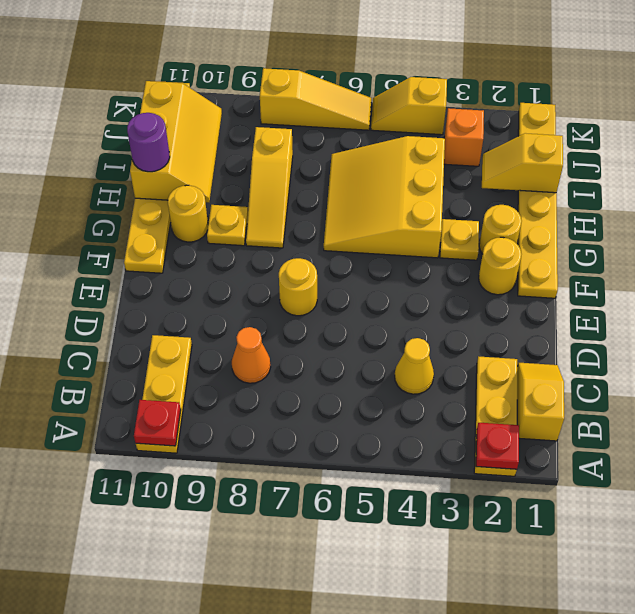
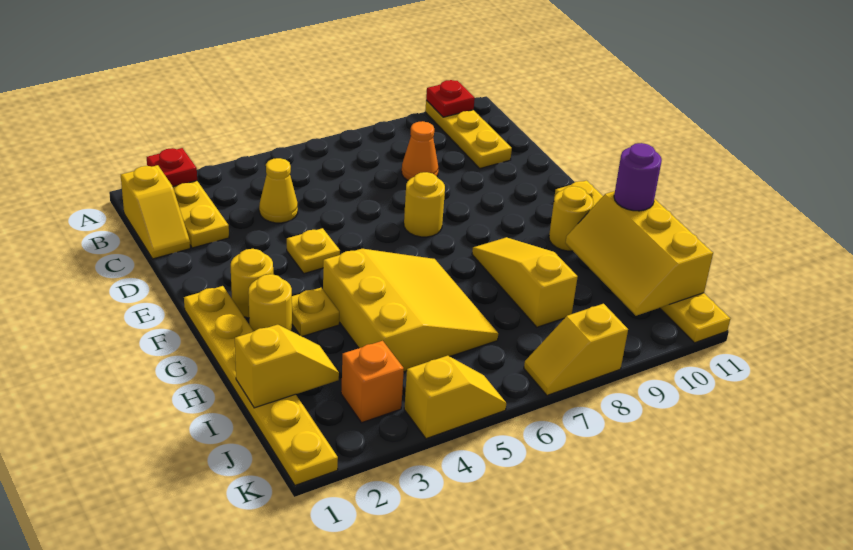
yellow 1x1 plate [207,205,248,246] -> yellow 1x1 plate moved to [287,228,340,274]
yellow 1x3 slope [260,68,371,130] -> yellow 1x2 slope [524,304,628,395]

